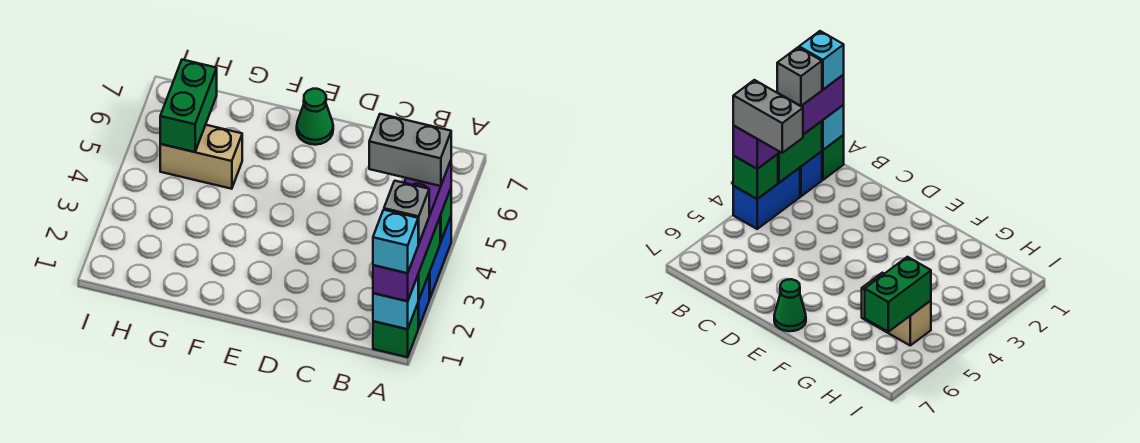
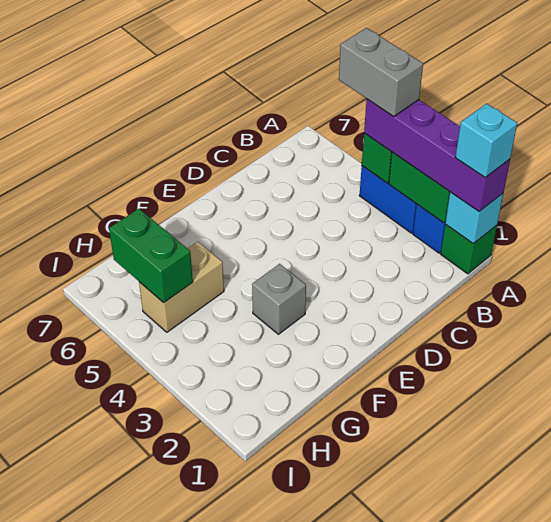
grey 1x1 brick [384,181,429,244] -> grey 1x1 brick moved to [252,264,306,334]
grey 1x2 brick [369,114,451,186] -> grey 1x2 brick turned to [339,28,423,117]
green 1x1 cone [297,89,333,145] -> none

